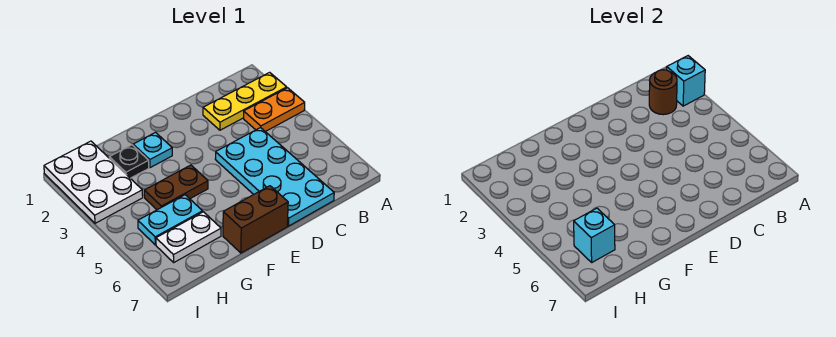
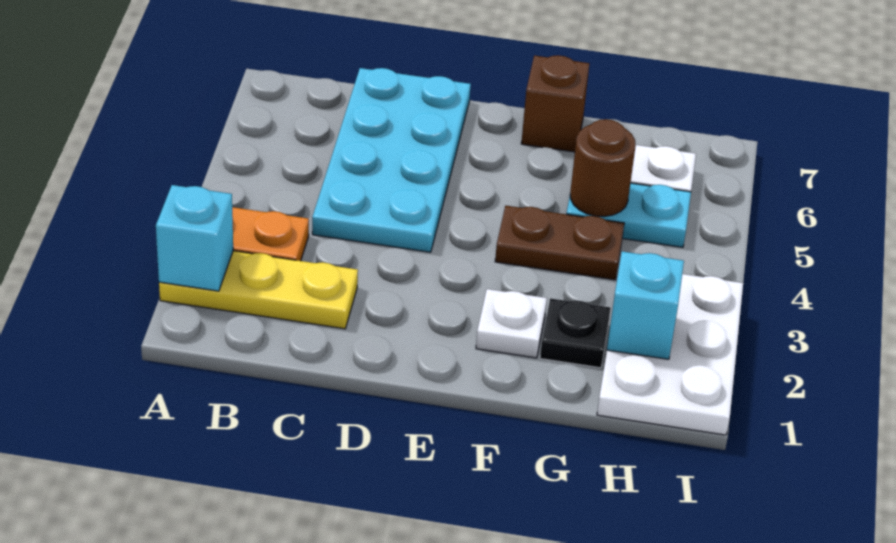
brown 1x1 round brick [649,70,677,115] -> brown 1x1 round brick moved to [570,119,636,217]
brown 1x2 brick [223,186,288,253] -> brown 1x1 brick [521,55,589,152]
cyan 1x1 plate [133,132,172,168] -> white 1x1 plate [476,289,547,358]
cyan 1x1 brick [574,208,615,262] -> cyan 1x1 brick moved to [607,251,684,359]

